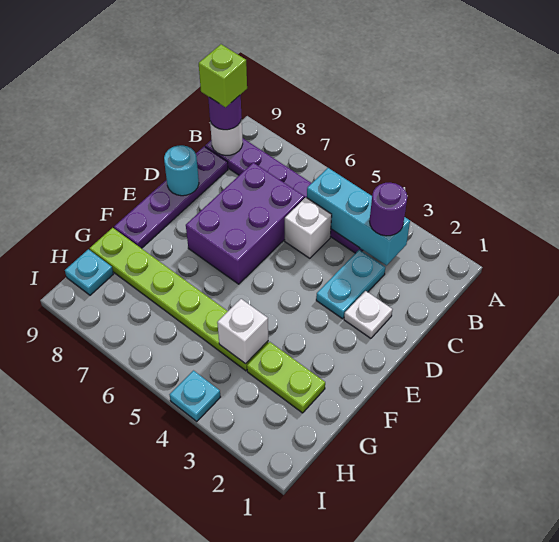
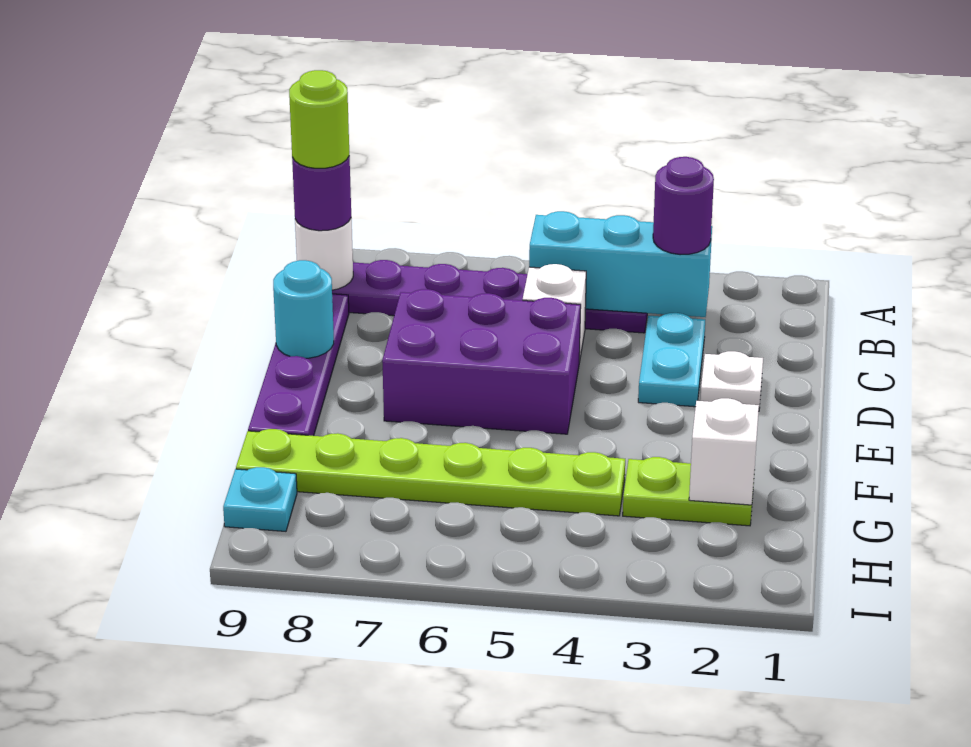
lime 1x1 brick [199,44,247,107] -> lime 1x1 round brick [289,70,349,168]
purple 2x3 brick [186,163,305,284] -> purple 2x3 brick turned to [382,289,581,434]
white 1x1 brick [217,299,268,364] -> white 1x1 brick moved to [689,398,759,505]
cyan 1x1 plate [169,371,220,421] -> none

